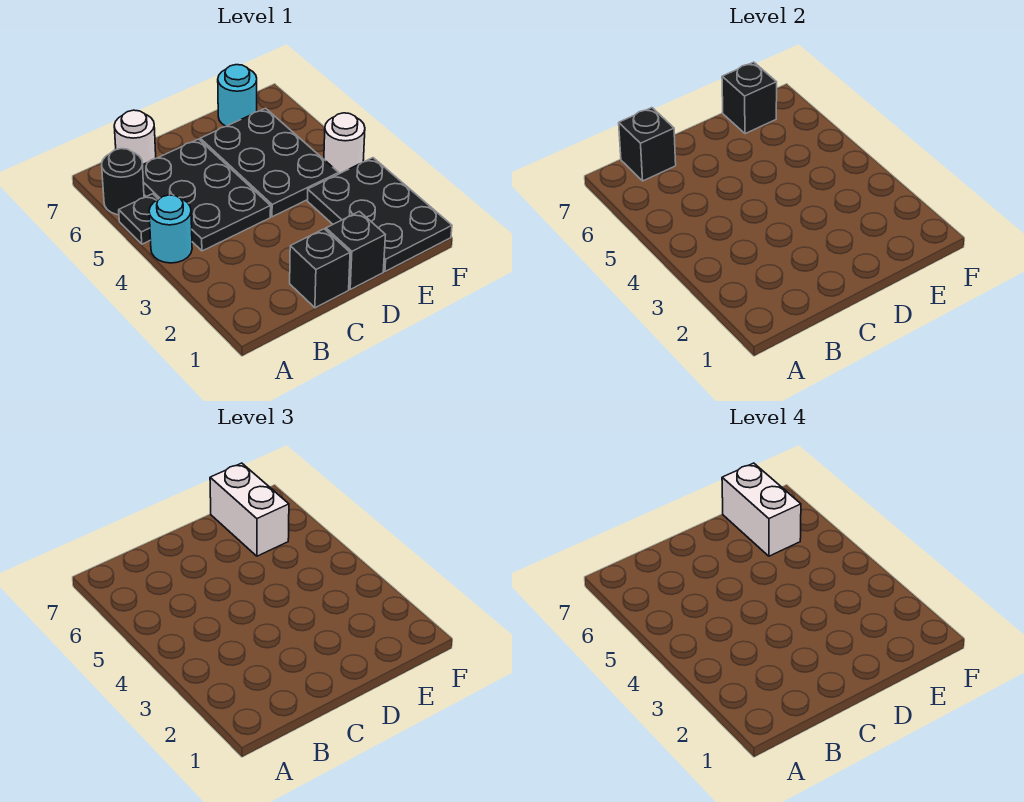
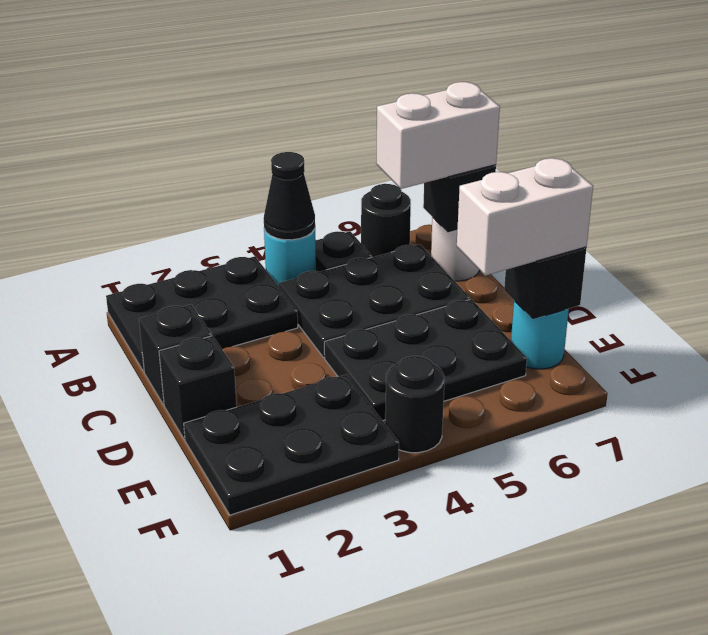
none -> black 2x3 plate [106,256,298,372]
none -> black 1x1 cone [264,152,315,240]
white 1x2 brick [722,463,801,556] -> white 1x2 brick moved to [376,82,500,189]
white 1x1 round brick [324,113,365,174] -> black 1x1 round brick [385,356,445,453]

